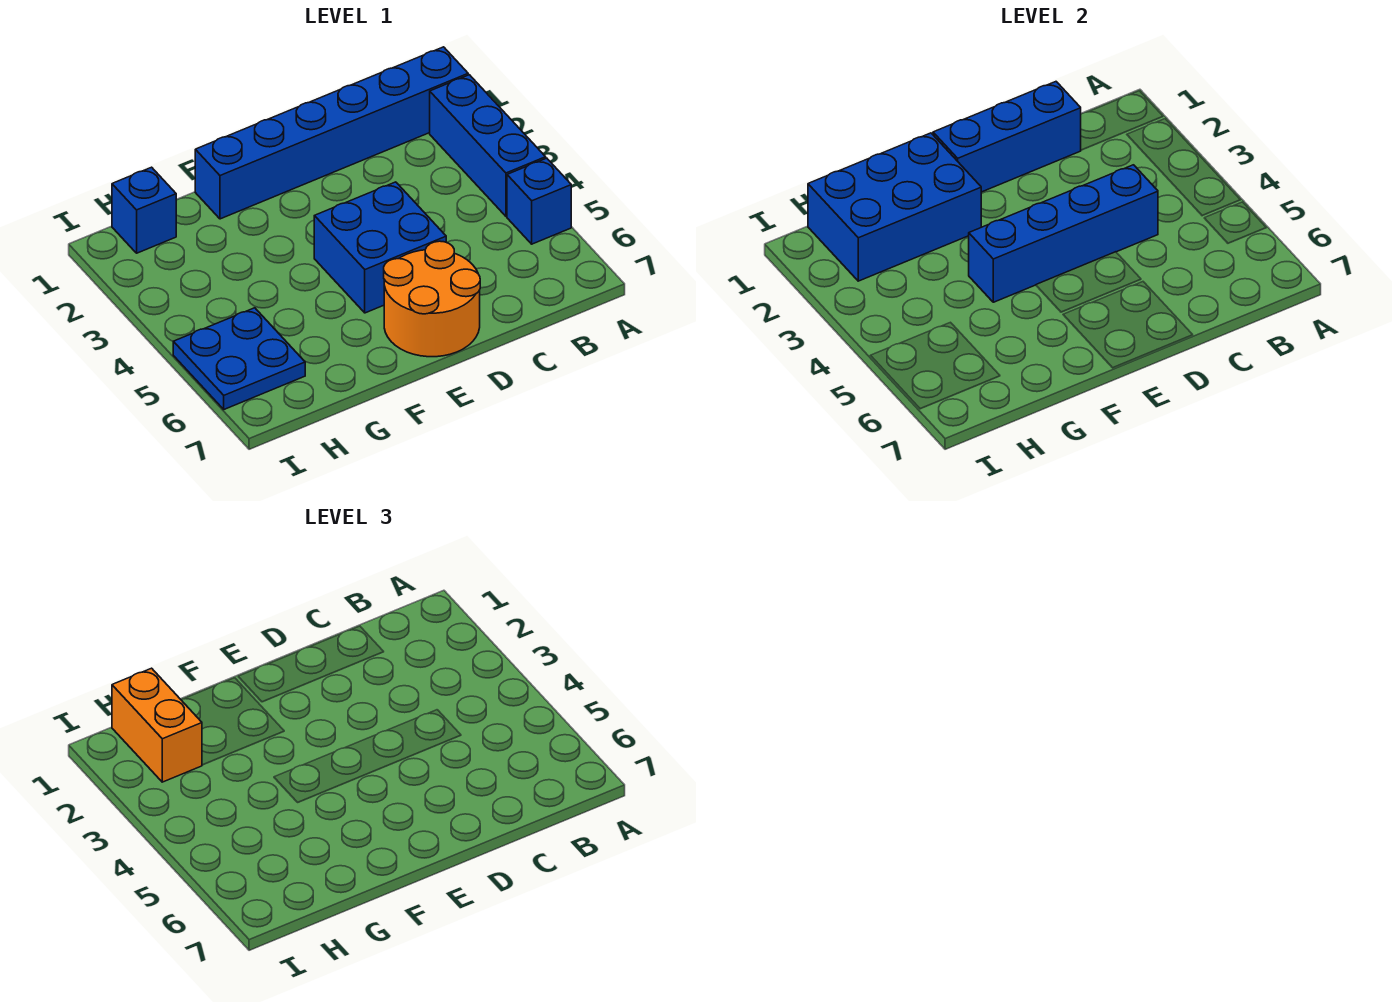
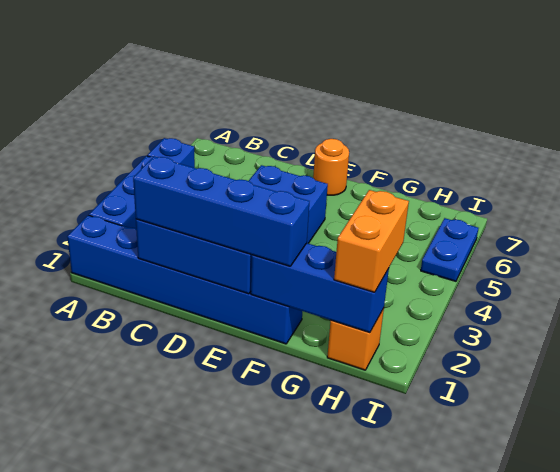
blue 1x4 brick [969,165,1158,302] -> blue 1x4 brick moved to [133,157,309,266]
orange 2x2 round brick [384,241,480,357] -> orange 1x1 round brick [313,139,349,195]
blue 2x3 brick [808,133,981,281] -> blue 1x3 brick [251,243,389,333]
blue 1x1 brick [112,167,176,253] -> orange 1x1 brick [327,308,384,370]
blue 2x2 plate [173,308,305,409] -> blue 1x2 plate [421,218,478,281]

